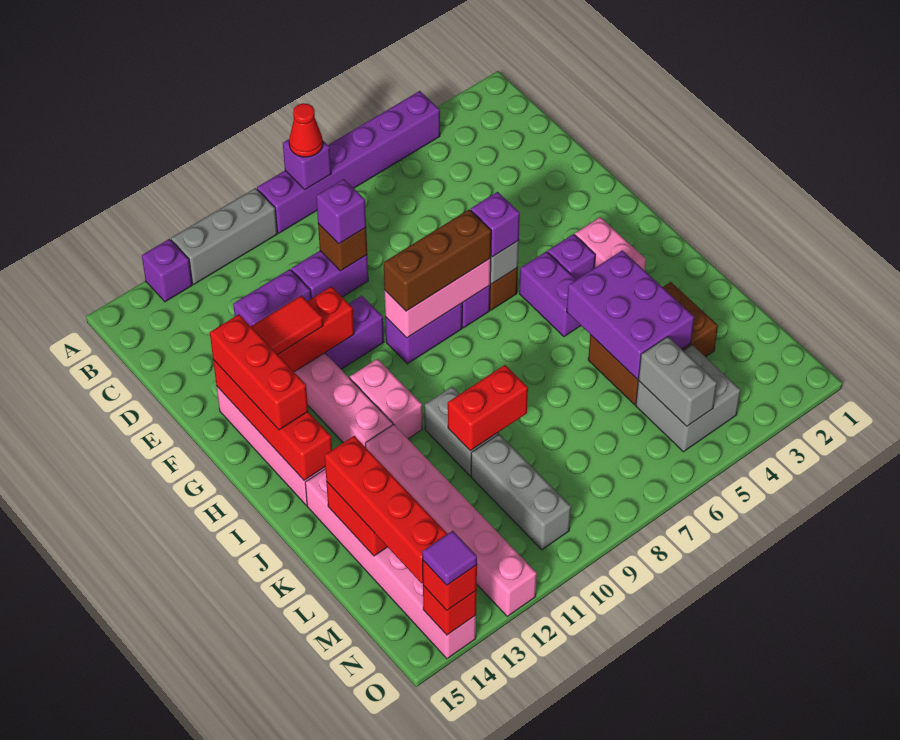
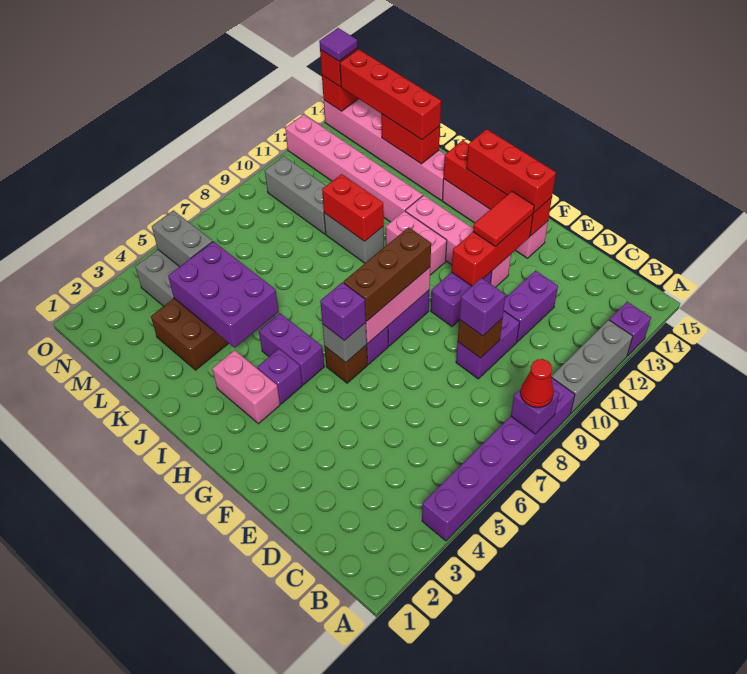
red 1x2 brick [448,365,528,451] -> red 1x2 brick turned to [322,174,384,242]

